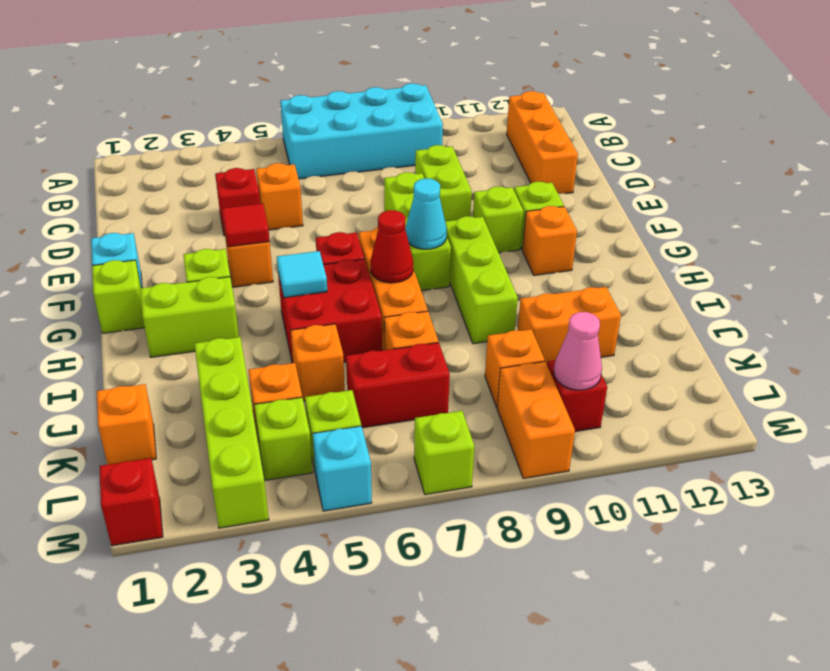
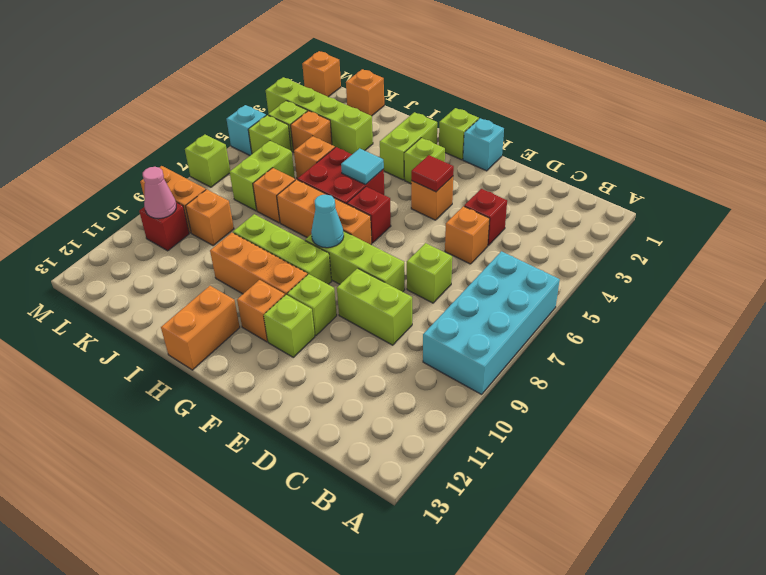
orange 1x3 brick [507,91,578,194] -> orange 1x3 brick moved to [210,233,307,295]
none -> lime 1x1 brick [407,243,452,303]
red 1x1 cone [370,210,413,283] -> none
orange 1x2 brick [518,287,621,364] -> orange 1x2 brick moved to [161,286,240,370]
red 1x2 brick [346,342,450,428] -> lime 1x2 brick [230,141,295,211]
red 1x1 brick [99,458,163,546] -> orange 1x1 brick [302,51,341,97]

